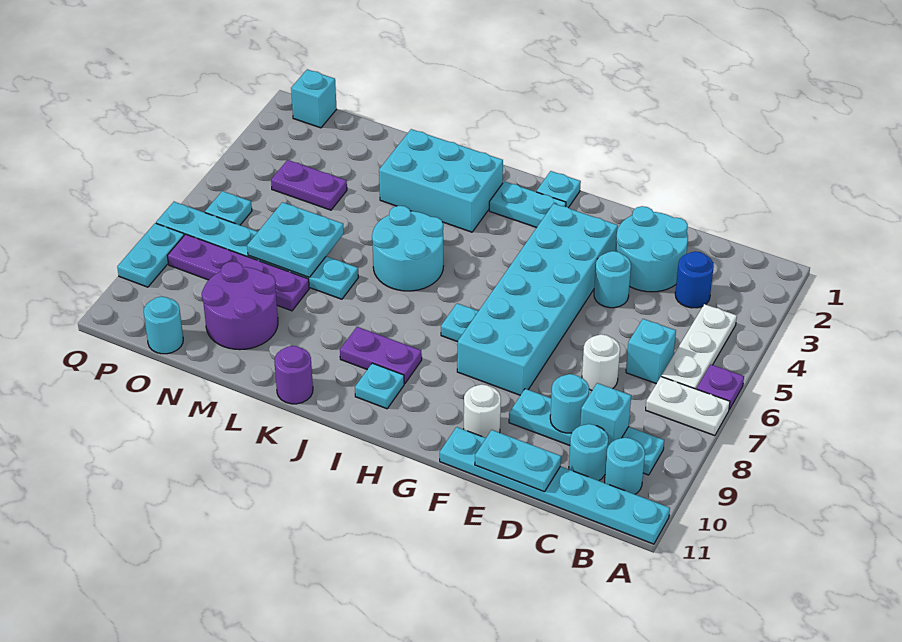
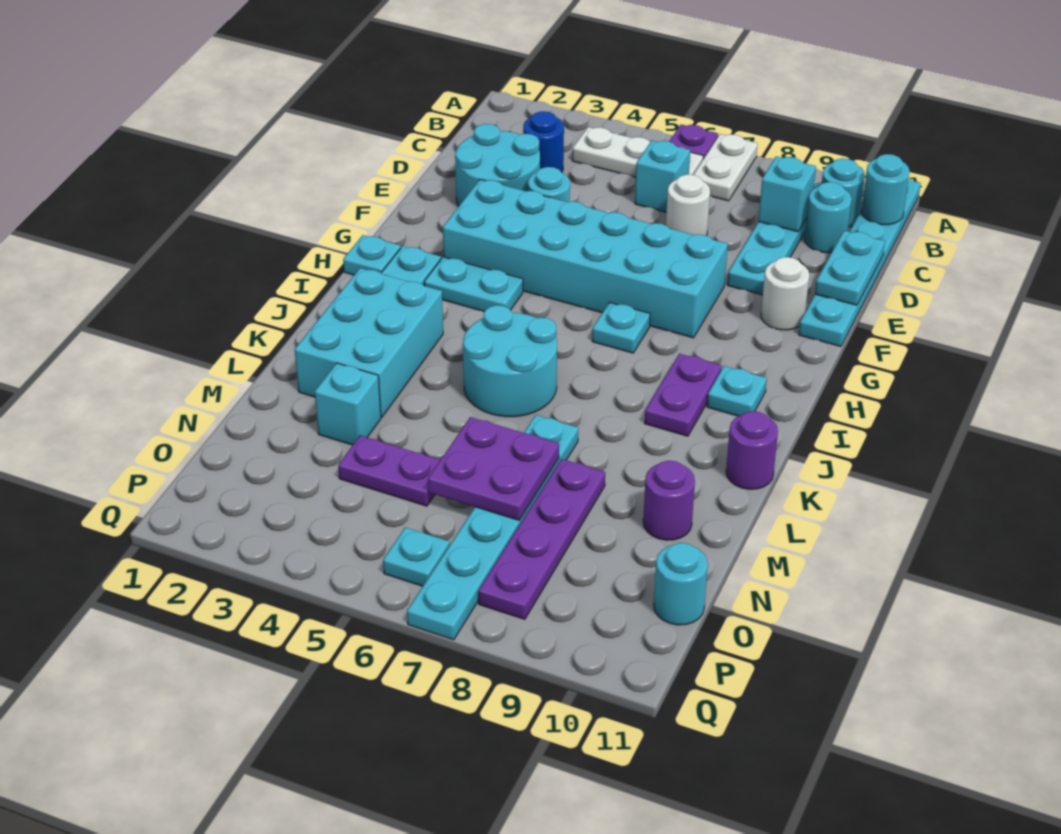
cyan 1x1 round brick [550,374,589,433] -> cyan 1x1 round brick moved to [862,154,910,225]
cyan 2x2 plate [247,202,344,277] -> purple 2x2 plate [428,417,559,520]
purple 2x2 round brick [202,261,278,350] -> purple 1x1 round brick [643,461,695,540]
purple 1x2 plate [271,160,347,210] -> purple 1x2 plate turned to [338,436,440,506]
cyan 1x1 brick [291,69,337,128] -> cyan 1x1 brick moved to [315,363,381,445]
cyan 1x2 plate [117,223,184,287] -> cyan 1x2 plate moved to [424,257,523,312]

